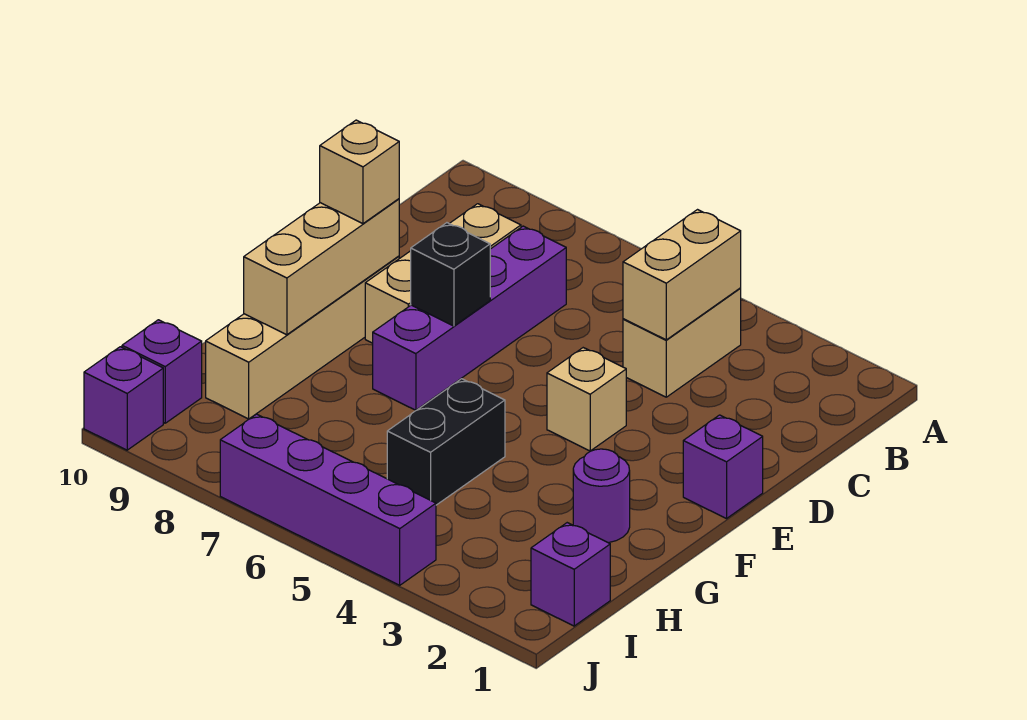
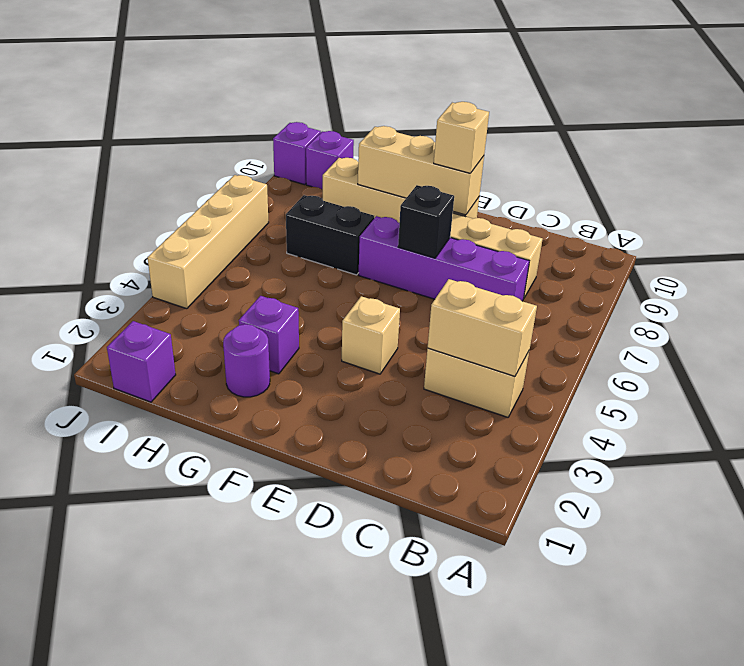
purple 1x1 brick [683,415,763,519] -> purple 1x1 brick moved to [239,296,299,374]
black 1x2 brick [387,379,505,505] -> black 1x2 brick moved to [286,195,374,275]
purple 1x4 brick [220,414,436,585] -> tan 1x4 brick [148,175,269,309]

